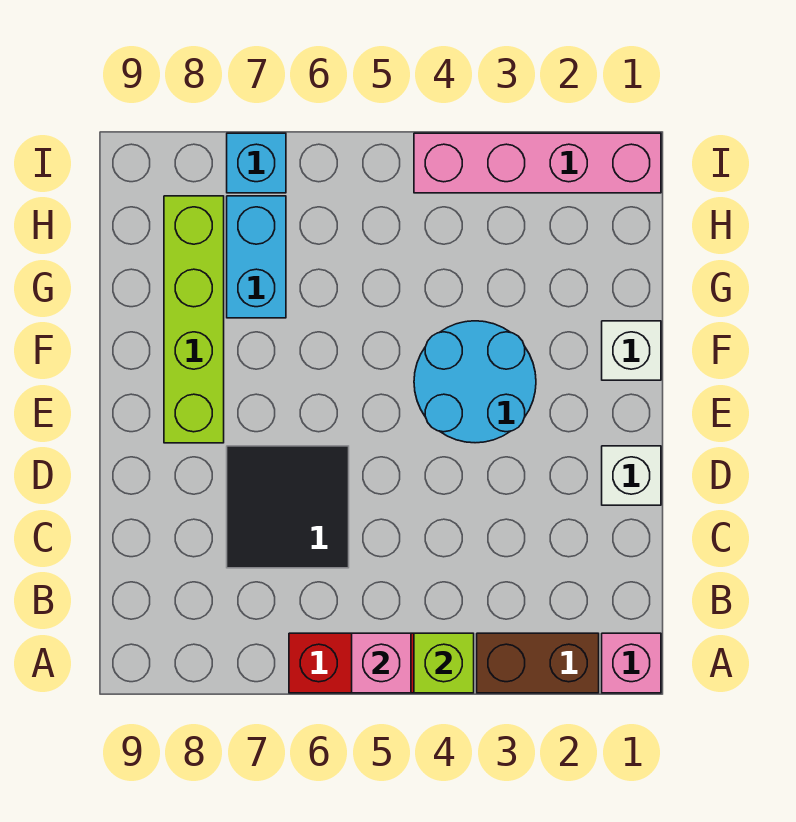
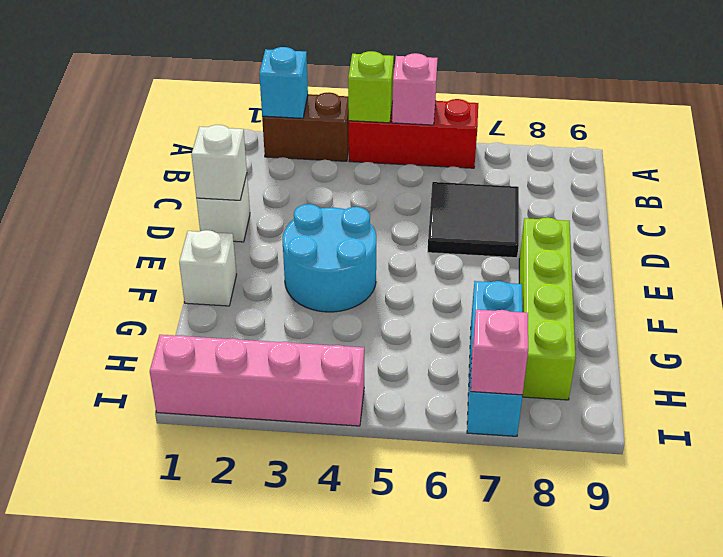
pink 1x1 brick [602,633,661,693] -> pink 1x1 brick moved to [471,310,528,395]
none -> cyan 1x1 brick [259,47,308,118]
none -> white 1x1 brick [191,125,247,200]

